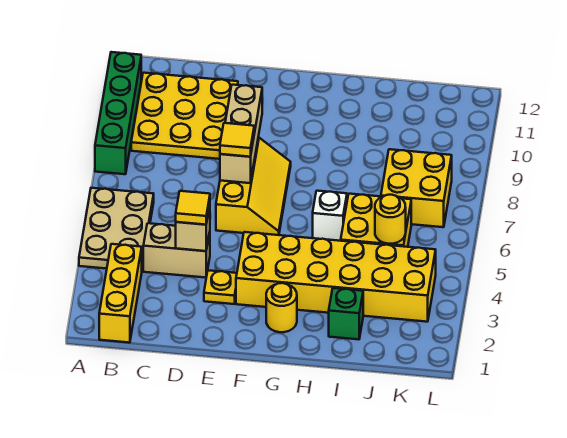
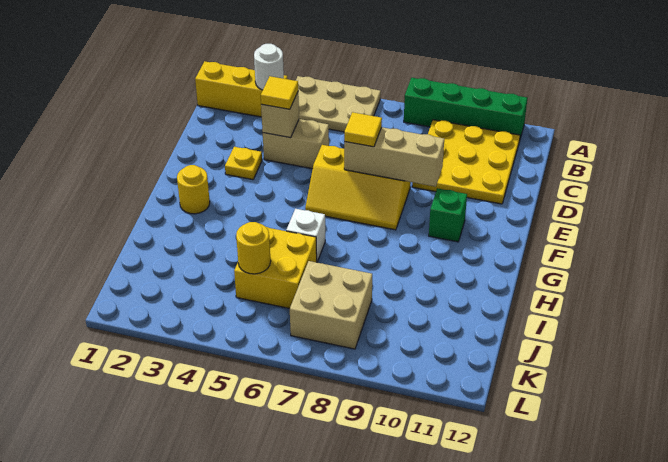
none -> white 1x1 round brick [254,44,284,90]
tan 1x2 brick [143,223,210,278] -> tan 1x2 brick turned to [263,119,329,169]
yellow 2x6 brick [236,232,436,322] -> none
green 1x1 brick [329,288,363,339] -> green 1x1 brick moved to [429,188,467,242]
yellow 2x2 brick [381,149,452,227] -> tan 2x2 brick [290,261,372,349]

